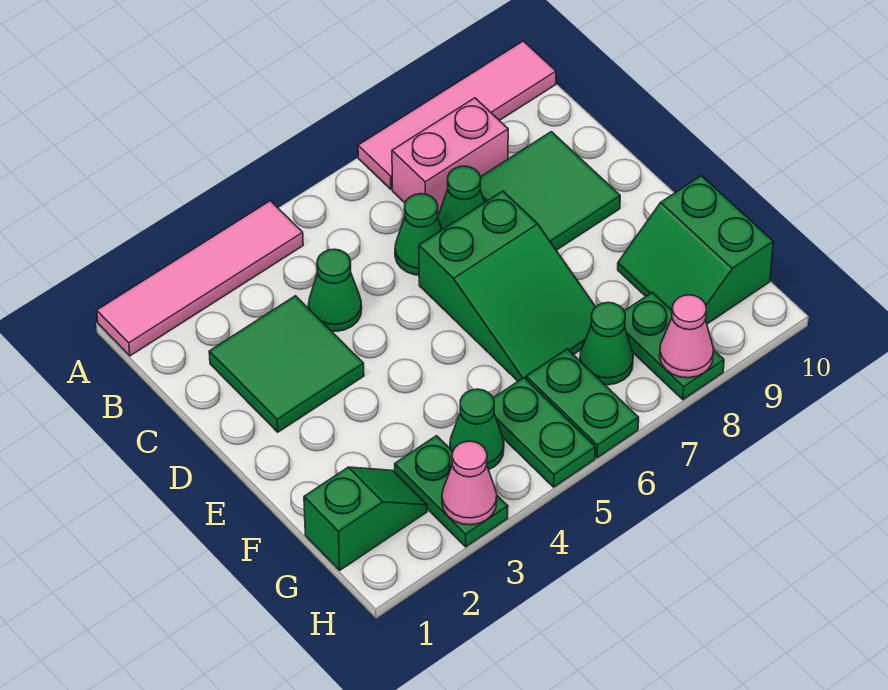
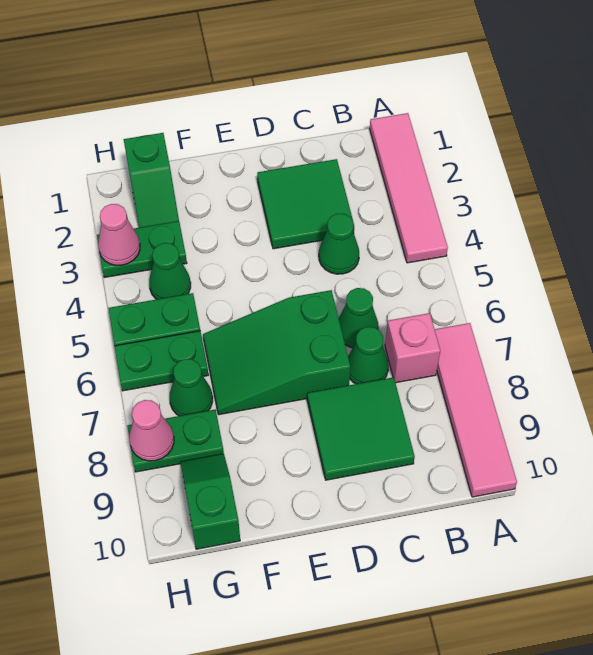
pink 1x2 brick [392,98,508,215] -> pink 1x1 brick [385,313,440,383]
green 2x2 slope [618,176,773,324] -> green 1x2 slope [181,454,240,549]

